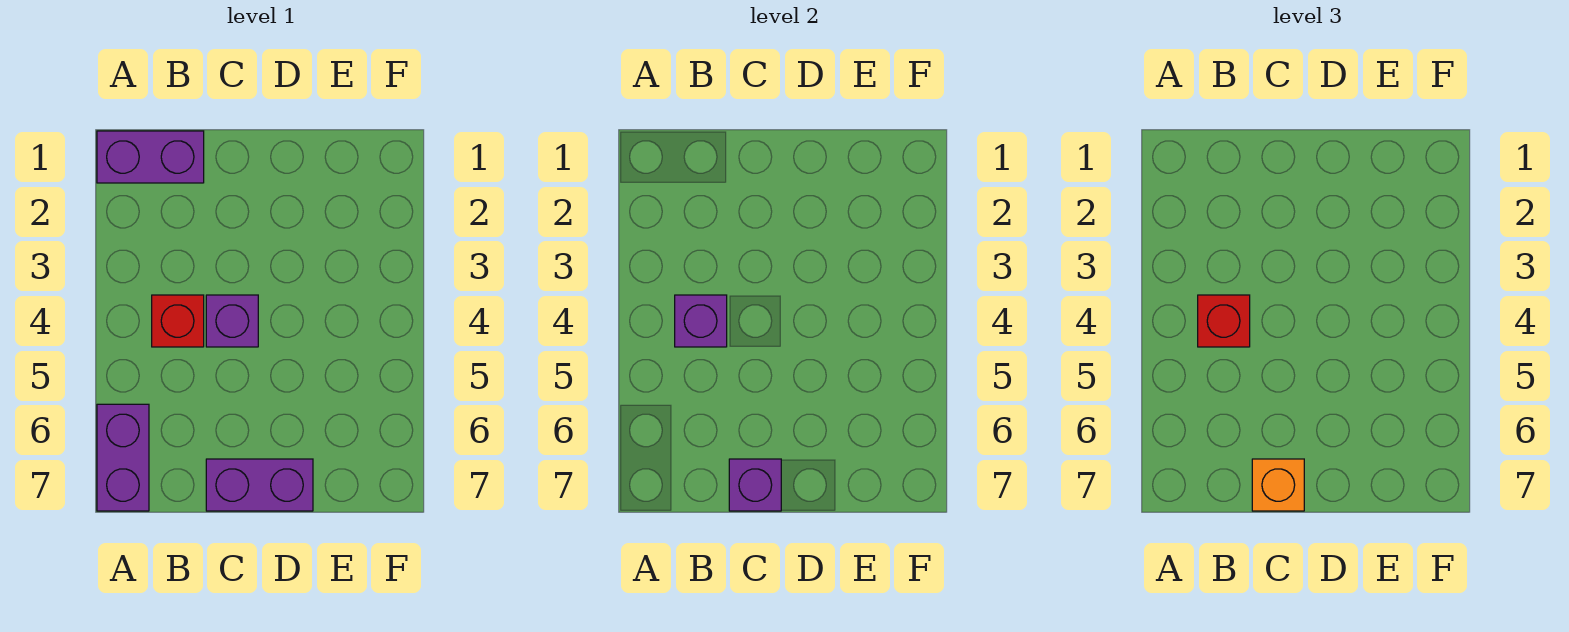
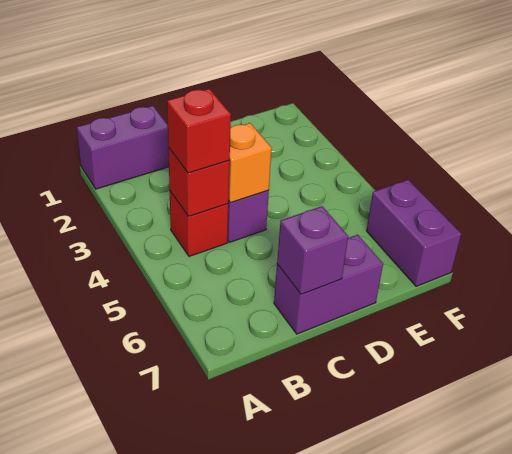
purple 1x2 brick [97,404,149,511] -> purple 1x2 brick moved to [366,180,461,286]
purple 1x1 brick [675,295,727,347] -> red 1x1 brick [168,148,230,216]
orange 1x1 brick [1252,459,1304,511] -> orange 1x1 brick moved to [228,123,272,203]

